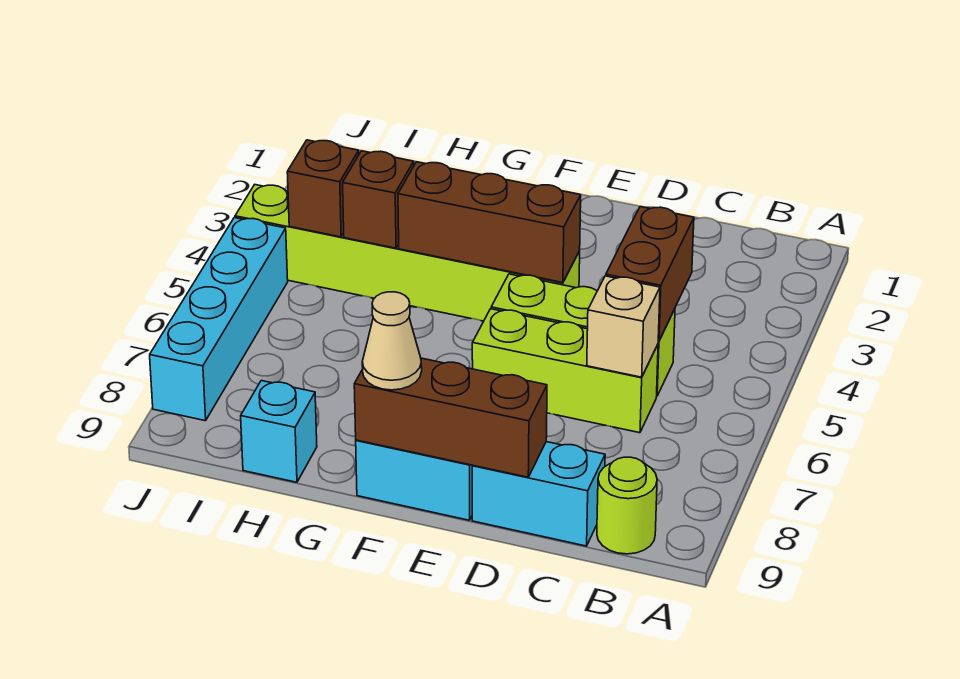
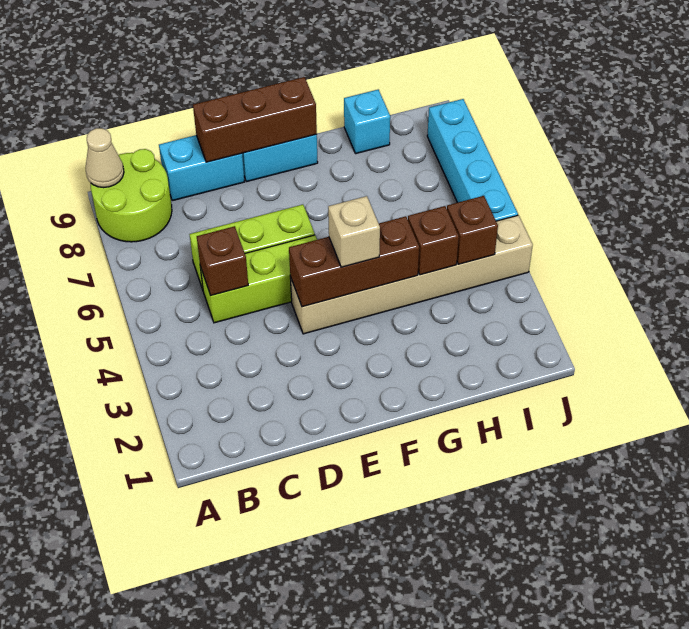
lime 1x1 round brick [597,457,657,554] -> lime 2x2 round brick [91,149,172,242]
brown 1x2 brick [606,207,694,341] -> brown 1x1 brick [197,226,248,295]
tan 1x1 brick [587,276,660,377] -> tan 1x1 brick moved to [328,196,380,267]
lime 1x6 brick [235,185,580,321] -> tan 1x6 brick [290,215,533,334]
tan 1x1 cone [362,292,422,390] -> tan 1x1 cone moved to [86,128,124,188]

